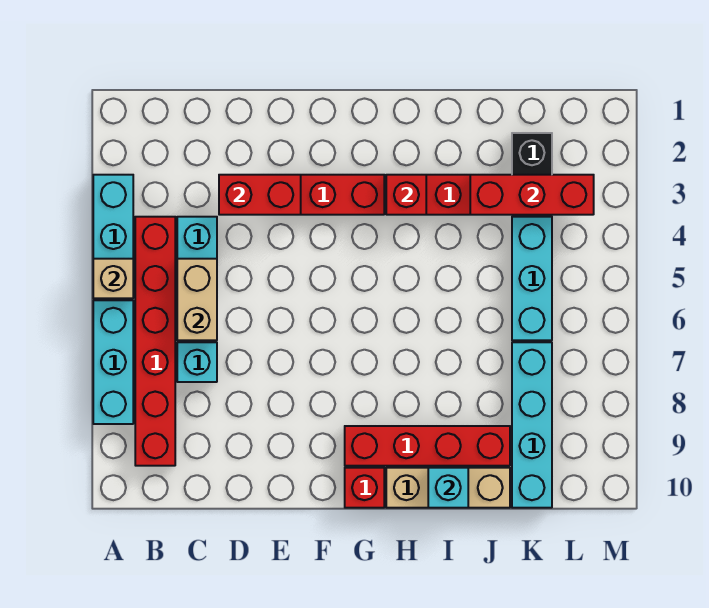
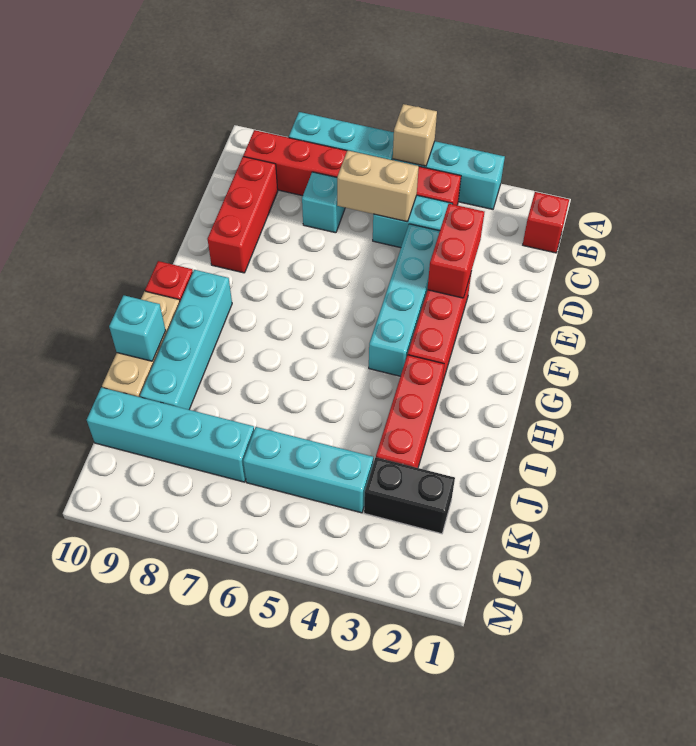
none -> cyan 1x4 brick [369,224,440,376]
red 1x4 brick [345,426,510,466] -> cyan 1x4 brick [140,270,232,410]
red 1x1 brick [386,175,426,215] -> red 1x1 brick moved to [523,192,569,253]
red 1x3 brick [470,175,594,215] -> red 1x3 brick moved to [207,157,278,273]

